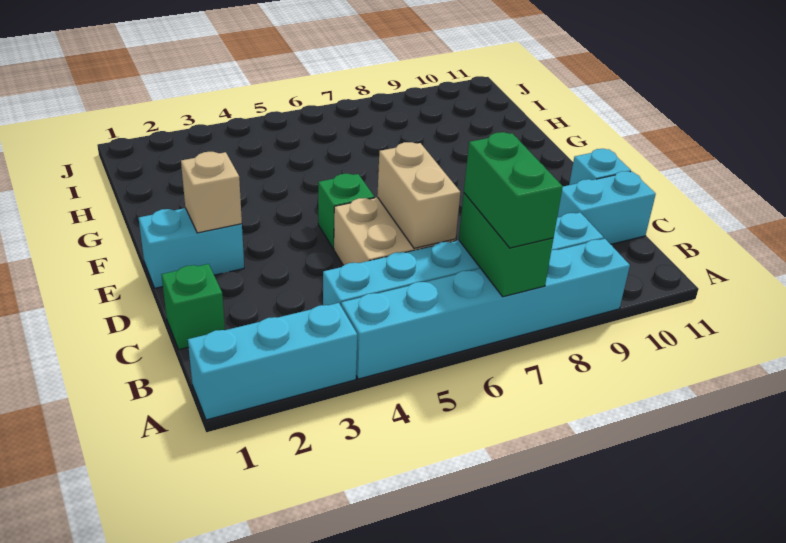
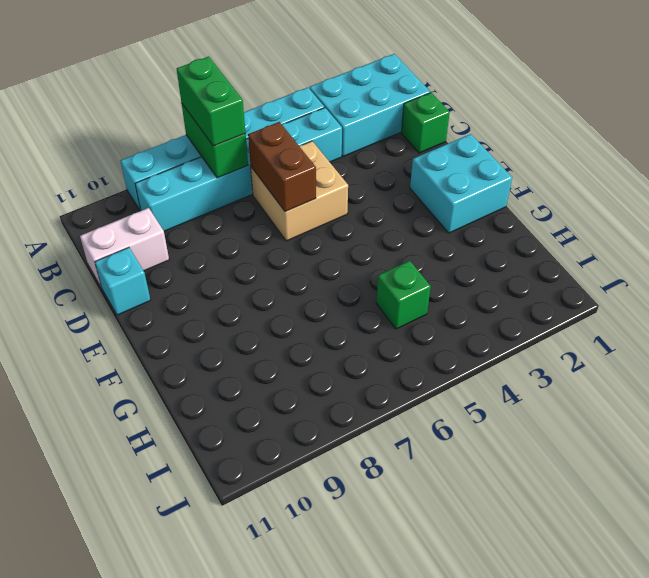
cyan 1x3 brick [188,303,357,420] -> cyan 2x3 brick [310,54,430,156]
tan 1x2 brick [377,142,460,248] -> brown 1x2 brick [248,122,316,212]
cyan 1x2 brick [557,171,656,244] -> white 1x2 brick [80,208,169,288]
cyan 1x2 brick [139,208,244,288] -> cyan 2x2 brick [410,134,512,233]
tan 1x1 brick [181,152,242,233] -> none
green 1x1 brick [318,174,374,249] -> green 1x1 brick moved to [376,261,431,329]

